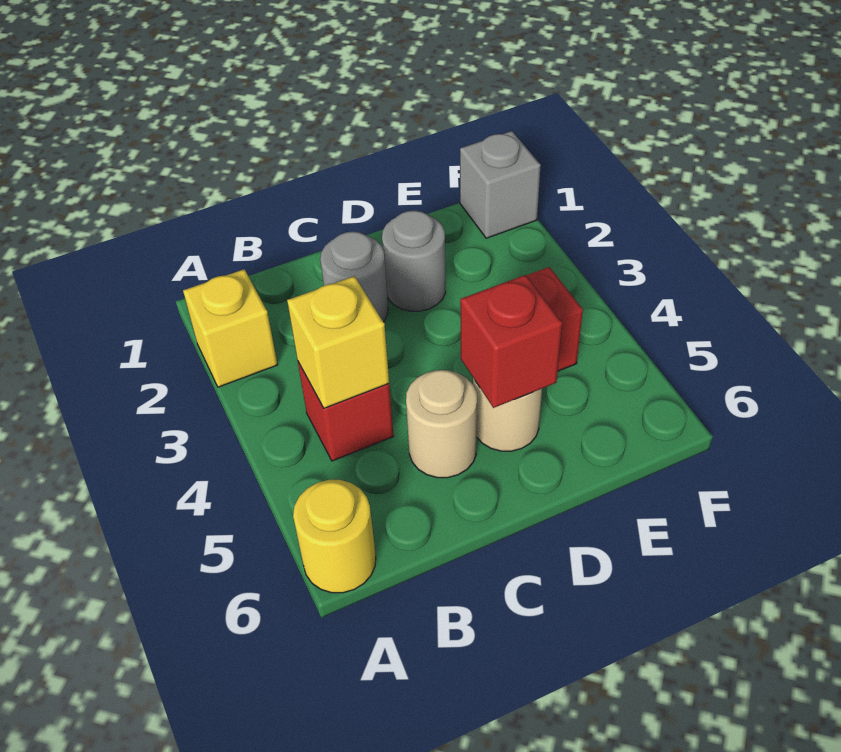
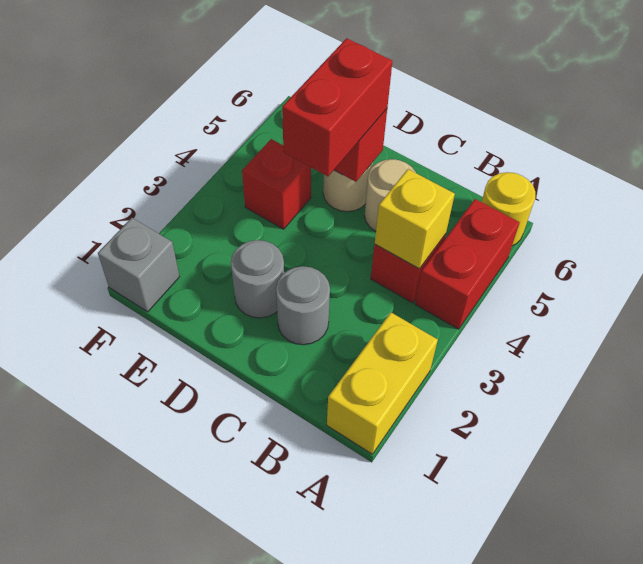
yellow 1x1 brick [183,269,278,387] -> yellow 1x2 brick [327,313,438,454]
none -> red 1x2 brick [415,199,520,329]
none -> red 1x2 brick [282,38,392,176]

